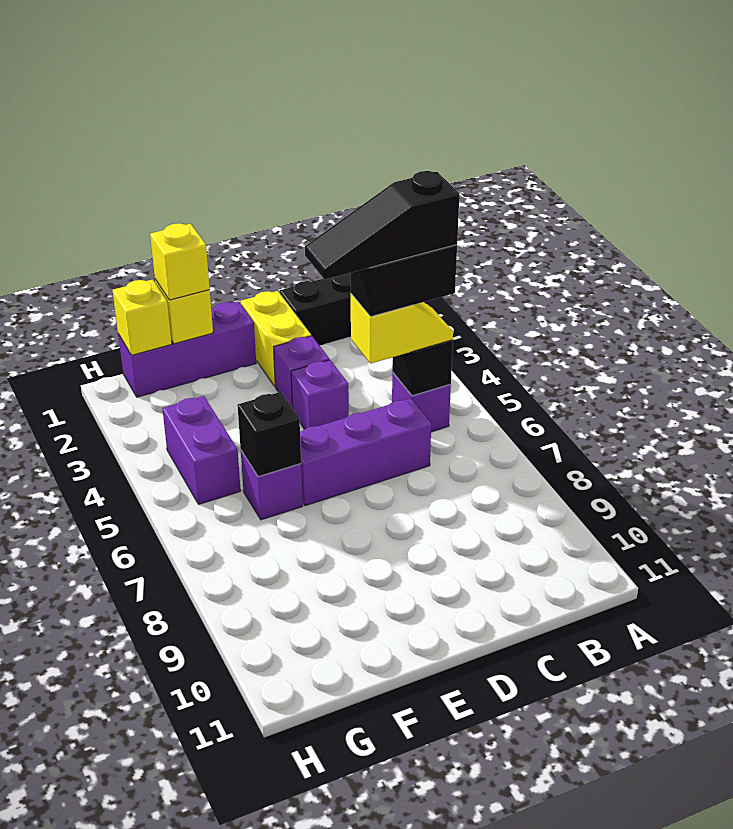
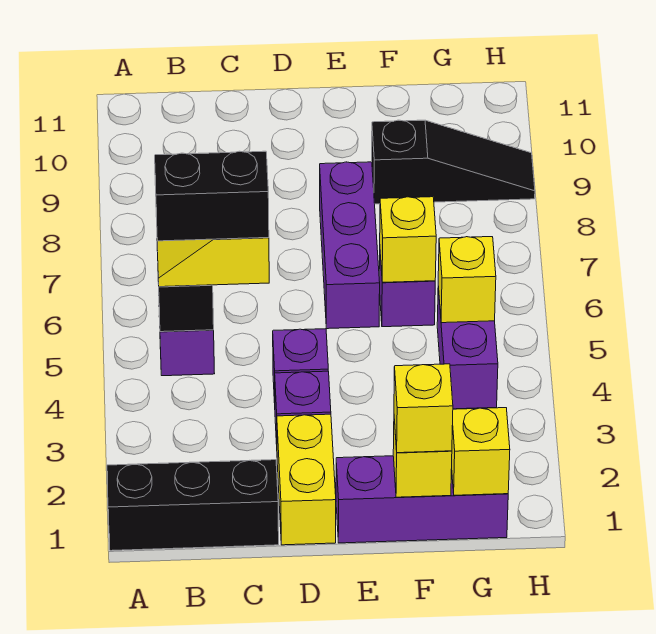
black 1x3 slope [305,171,459,280] -> black 1x3 slope moved to [372,120,535,204]
purple 1x3 brick [300,398,431,506] -> purple 1x3 brick turned to [320,162,380,329]
black 1x1 brick [237,392,301,477] -> yellow 1x1 brick [380,197,436,282]
none -> yellow 1x1 brick [438,237,496,323]

